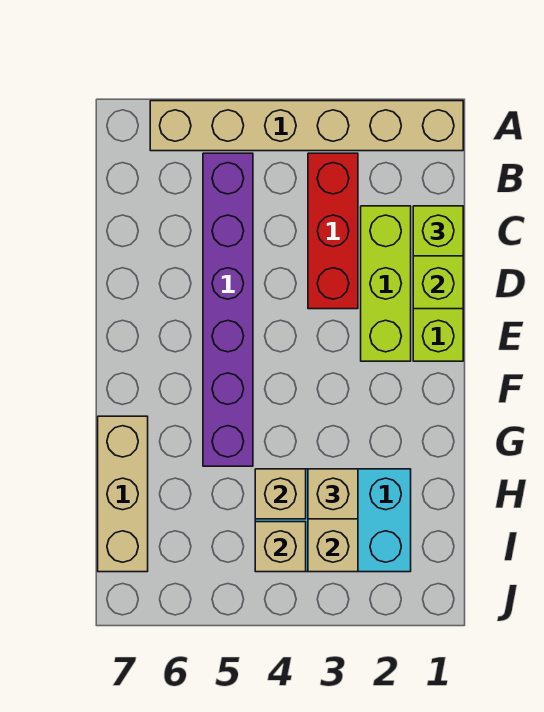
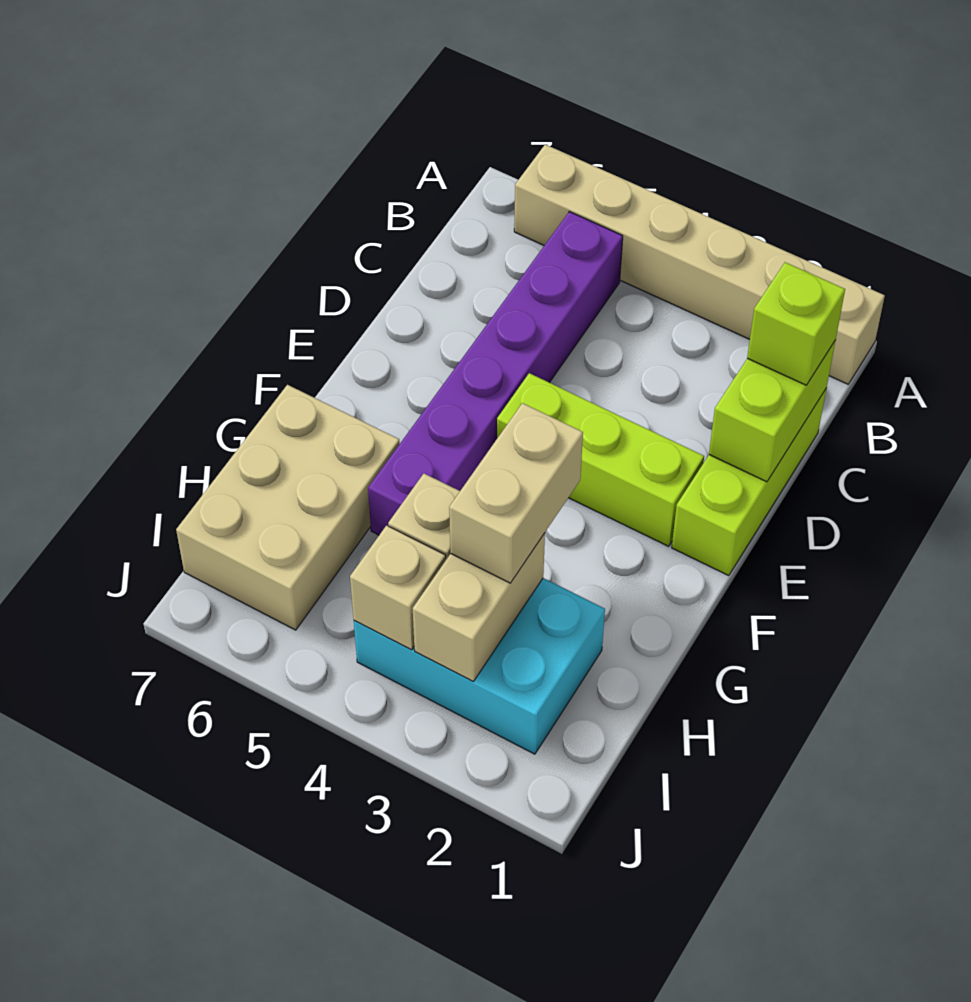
red 1x3 brick [308,153,358,309] -> none
lime 1x3 brick [361,206,411,361] -> lime 1x3 brick turned to [497,373,704,547]
tan 1x3 brick [98,416,148,572] -> tan 2x3 brick [176,385,400,630]
tan 1x1 brick [308,469,358,519] -> tan 1x2 brick [449,403,583,583]

